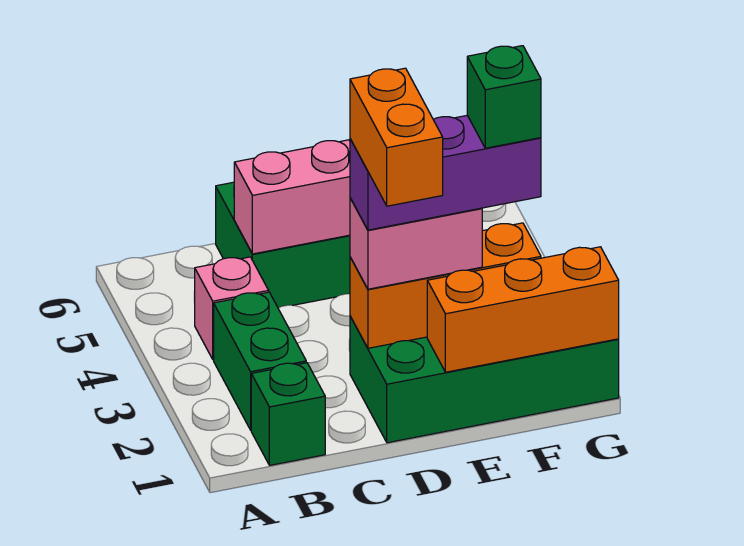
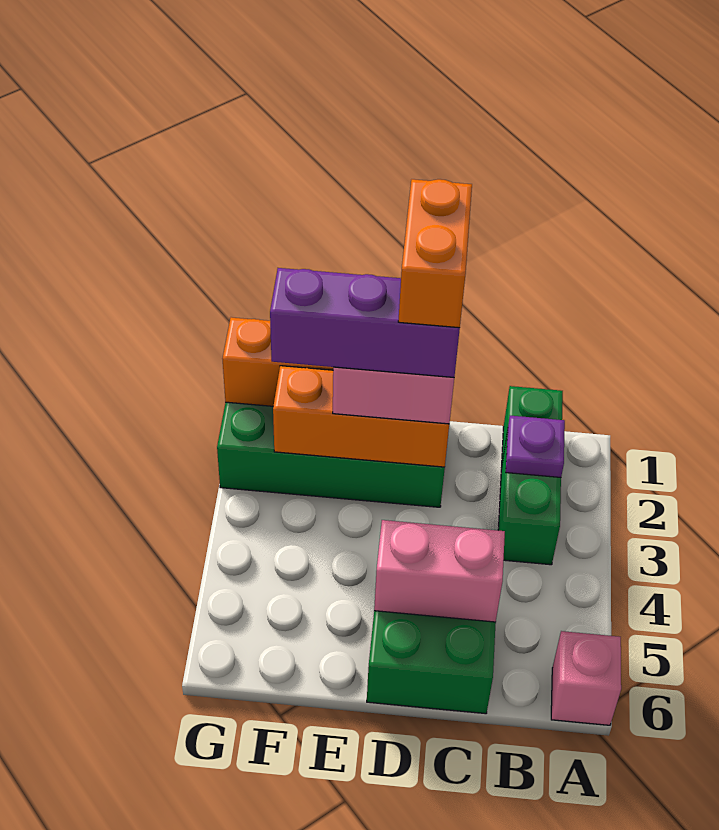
none -> purple 1x1 plate [506,416,565,477]
pink 1x1 brick [194,257,269,360] -> pink 1x1 brick moved to [551,631,621,725]
green 1x1 brick [467,46,541,148] -> none

